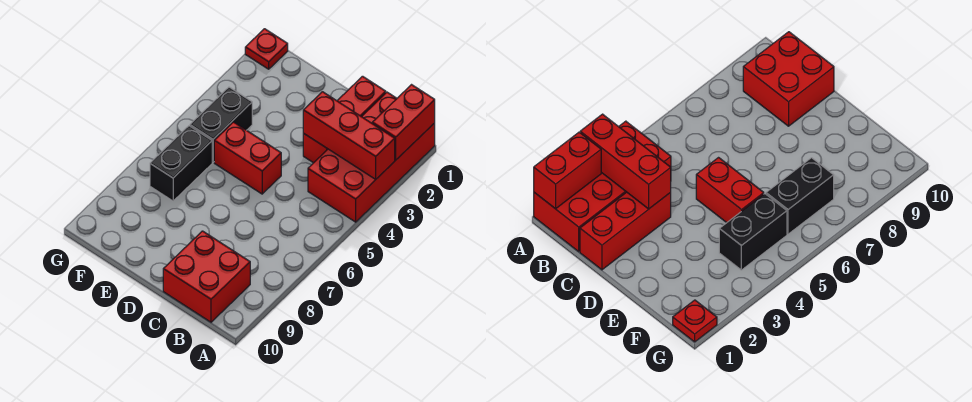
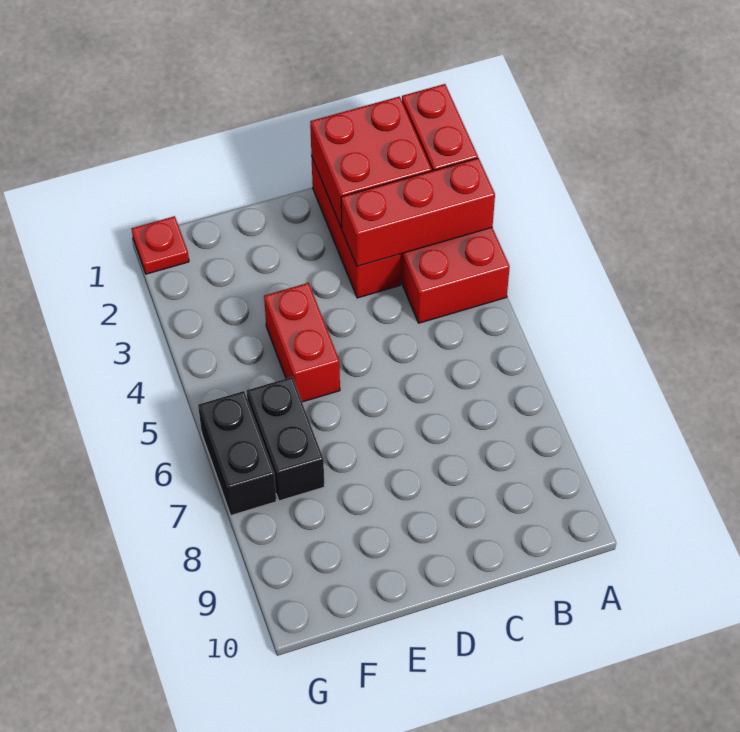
red 2x2 brick [163,231,250,322] -> red 2x2 brick moved to [310,96,432,228]
red 1x2 brick [214,122,281,194] -> red 1x2 brick turned to [264,283,340,402]
black 1x2 brick [190,87,252,162] -> black 1x2 brick moved to [198,391,276,515]

